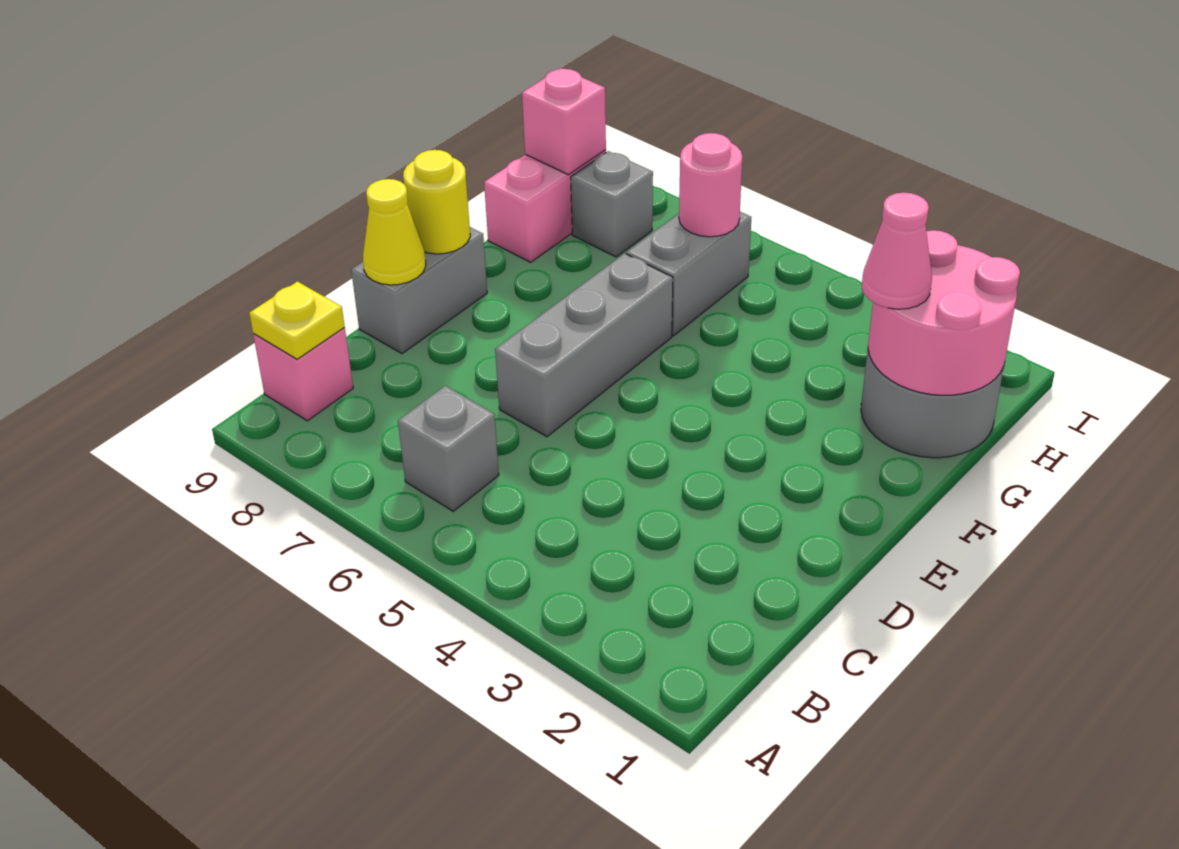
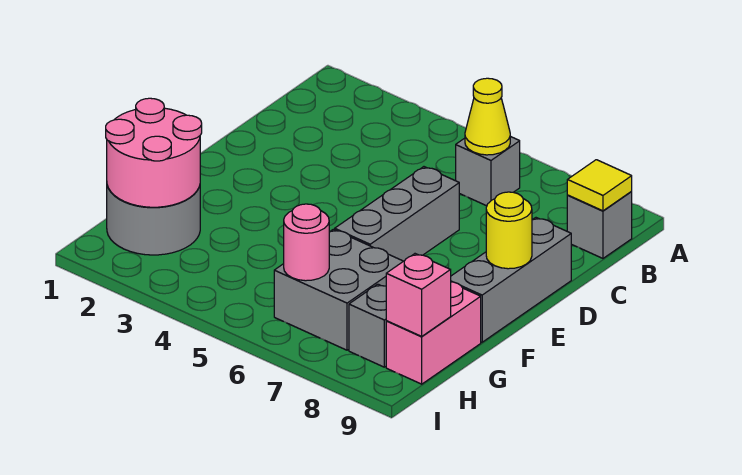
pink 1x1 brick [253,328,353,421] -> grey 1x1 brick [567,191,632,258]
yellow 1x1 plate [249,281,345,359] -> yellow 1x1 tile [567,160,632,211]
grey 1x2 brick [351,227,487,354] -> grey 1x3 brick [451,218,571,342]
yellow 1x1 cone [363,179,426,285] -> yellow 1x1 cone moved to [465,78,510,155]
pink 1x1 cone [862,192,932,309] -> none
grey 1x2 brick [626,212,751,336] -> grey 2x2 brick [274,229,403,350]

